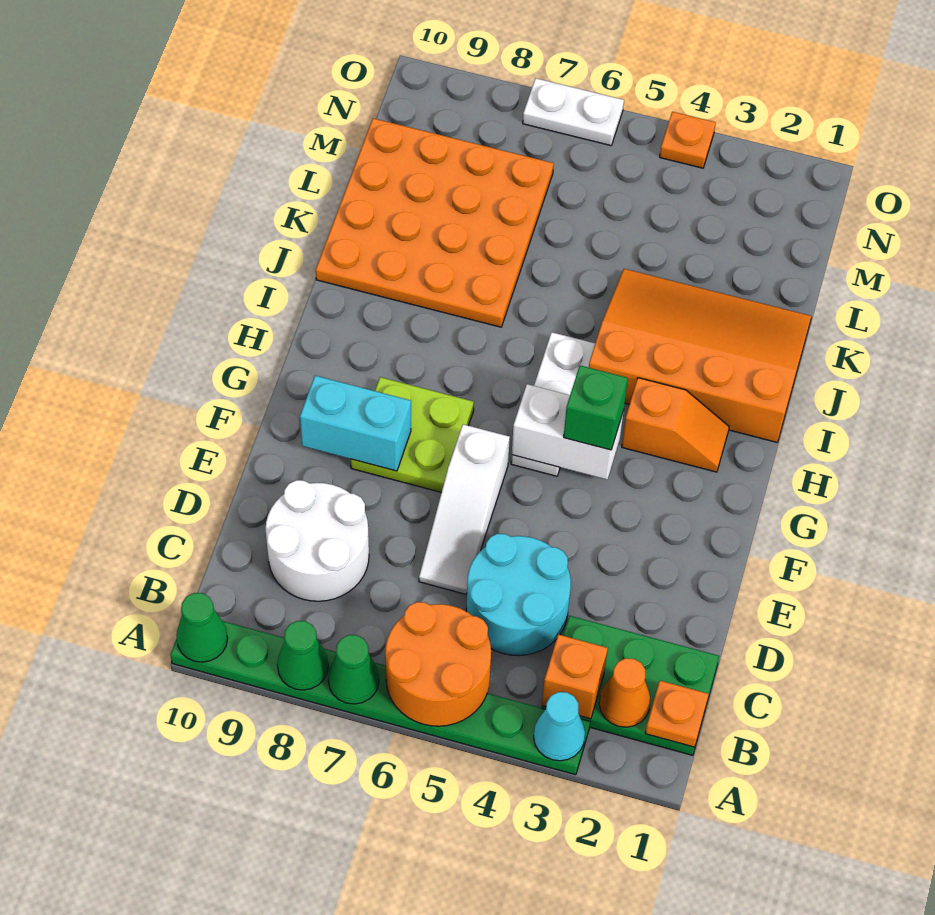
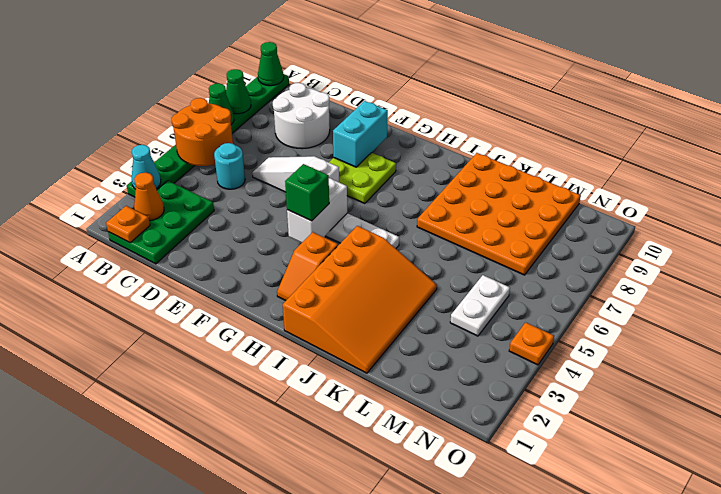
orange 1x1 brick [542,634,608,719] -> none
cyan 2x2 round brick [466,533,571,656] -> cyan 1x1 round brick [214,143,245,189]
white 1x2 plate [523,78,624,146] -> white 1x2 plate moved to [450,275,510,336]

